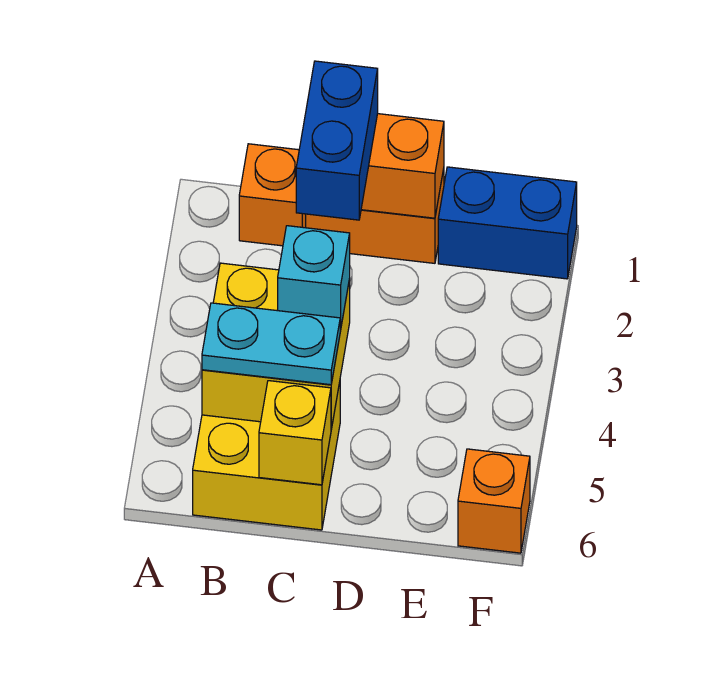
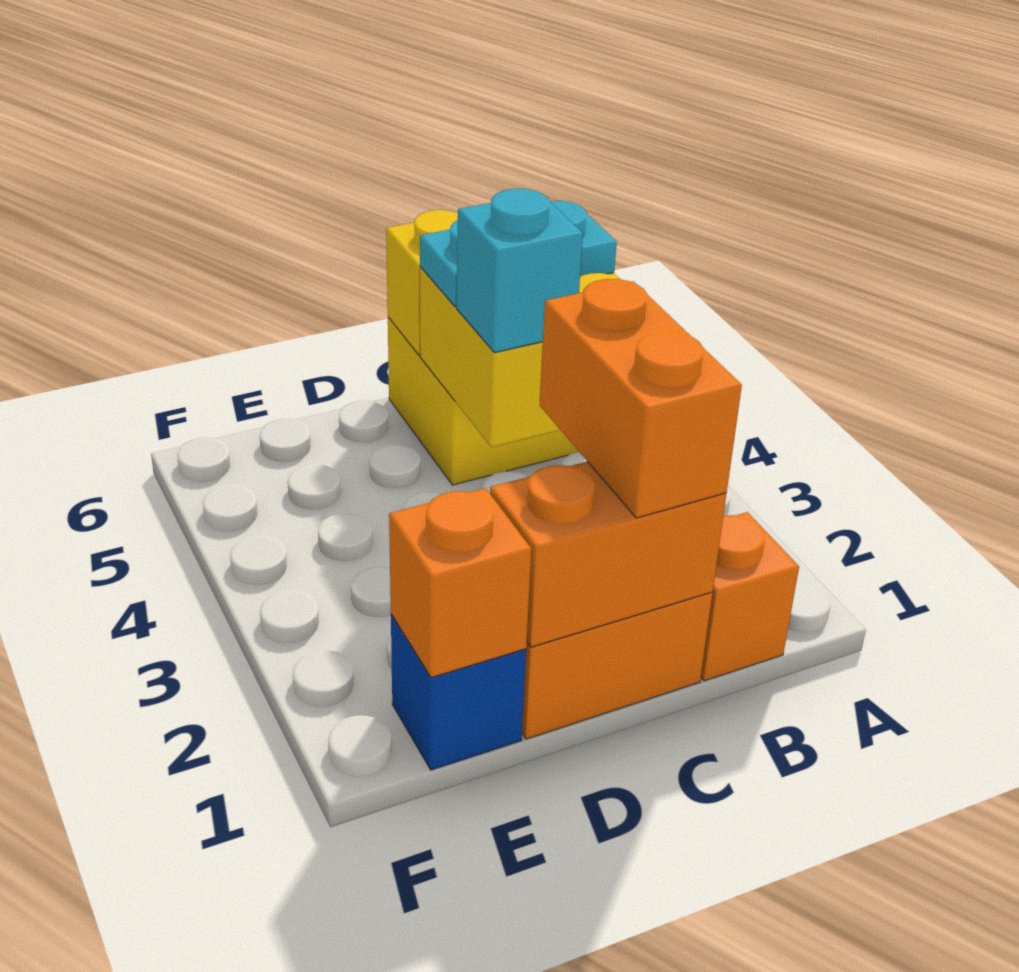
blue 1x2 brick [296,61,378,220] -> orange 1x2 brick [540,279,742,518]
blue 1x2 brick [438,167,577,279] -> blue 1x1 brick [391,614,526,770]
orange 1x1 brick [458,449,530,553] -> orange 1x1 brick moved to [389,488,531,678]

